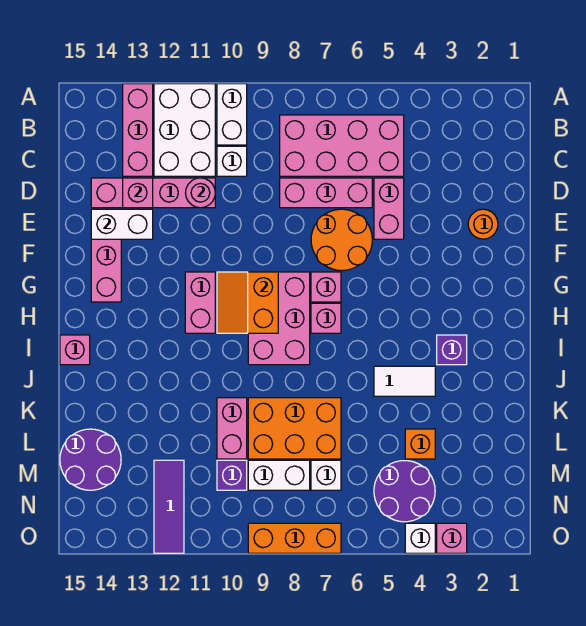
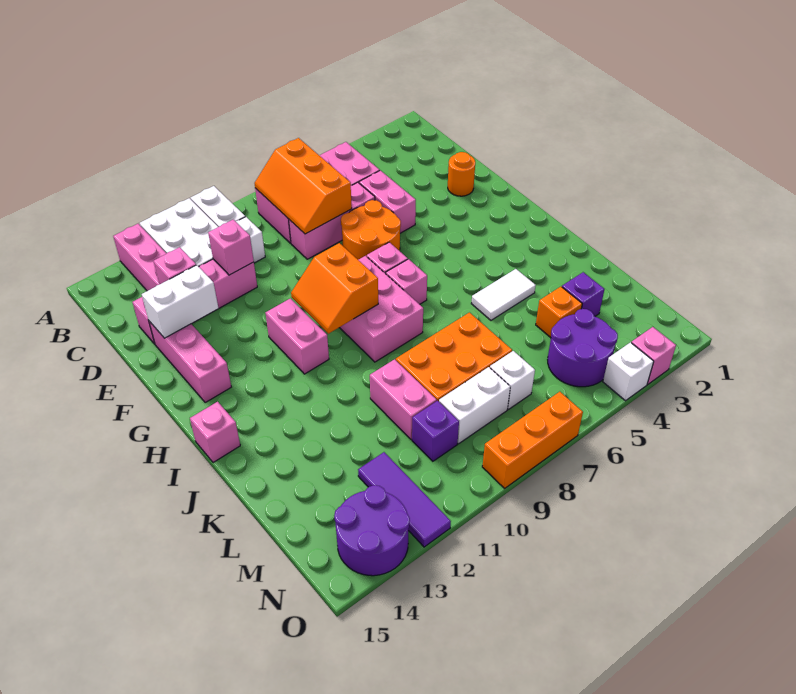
none -> orange 2x3 slope [255,138,352,234]
pink 1x1 round brick [186,178,215,208] -> pink 1x1 brick [208,220,254,275]
purple 1x1 brick [437,335,467,365] -> purple 1x1 brick moved to [562,272,605,316]
purple 2x2 round brick [60,429,121,490] -> purple 2x2 round brick moved to [334,485,410,576]

